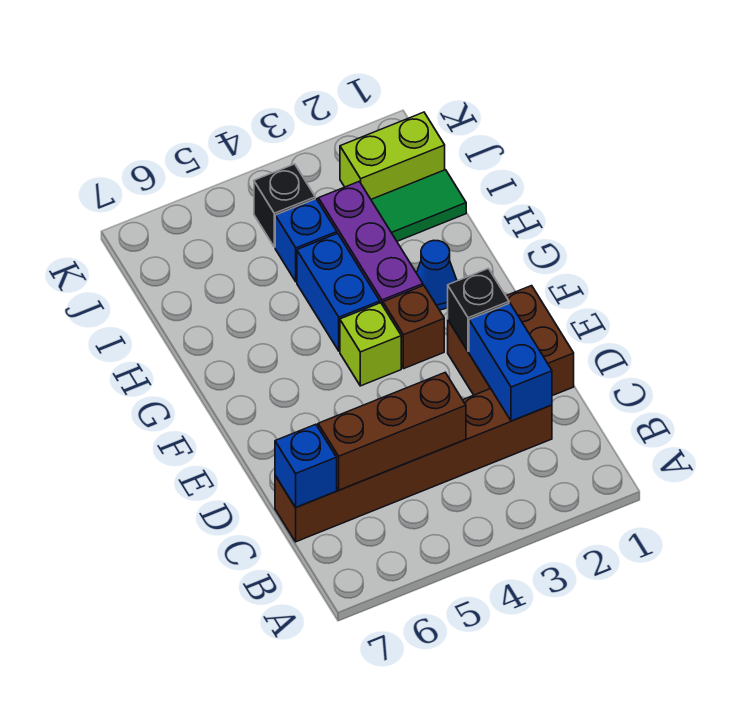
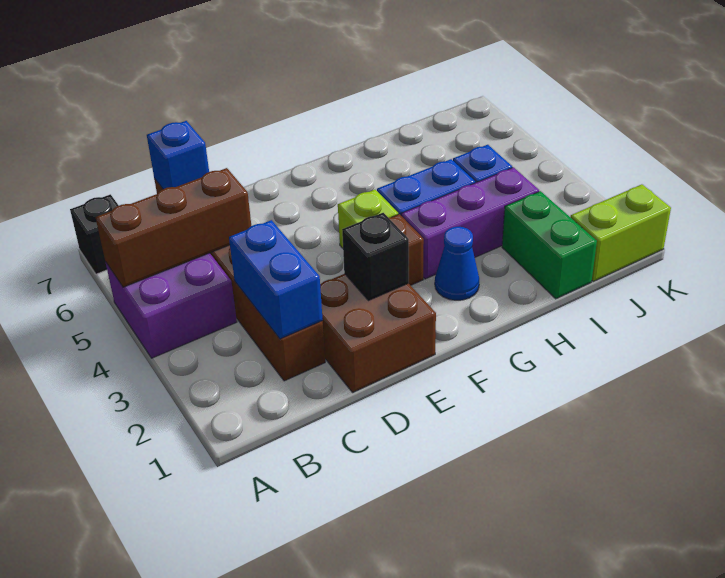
none -> purple 2x2 brick [106,253,237,358]
blue 1x2 brick [469,303,552,421] -> blue 1x2 brick turned to [229,220,323,339]
brown 1x3 brick [318,373,466,490] -> brown 1x3 brick turned to [96,168,251,287]
green 1x2 tile [371,170,466,241] -> green 1x2 brick [502,191,597,299]
lime 1x2 brick [340,112,445,199] -> lime 1x2 brick turned to [570,184,671,281]
black 1x1 brick [254,164,315,247] -> black 1x1 brick moved to [70,194,119,274]

